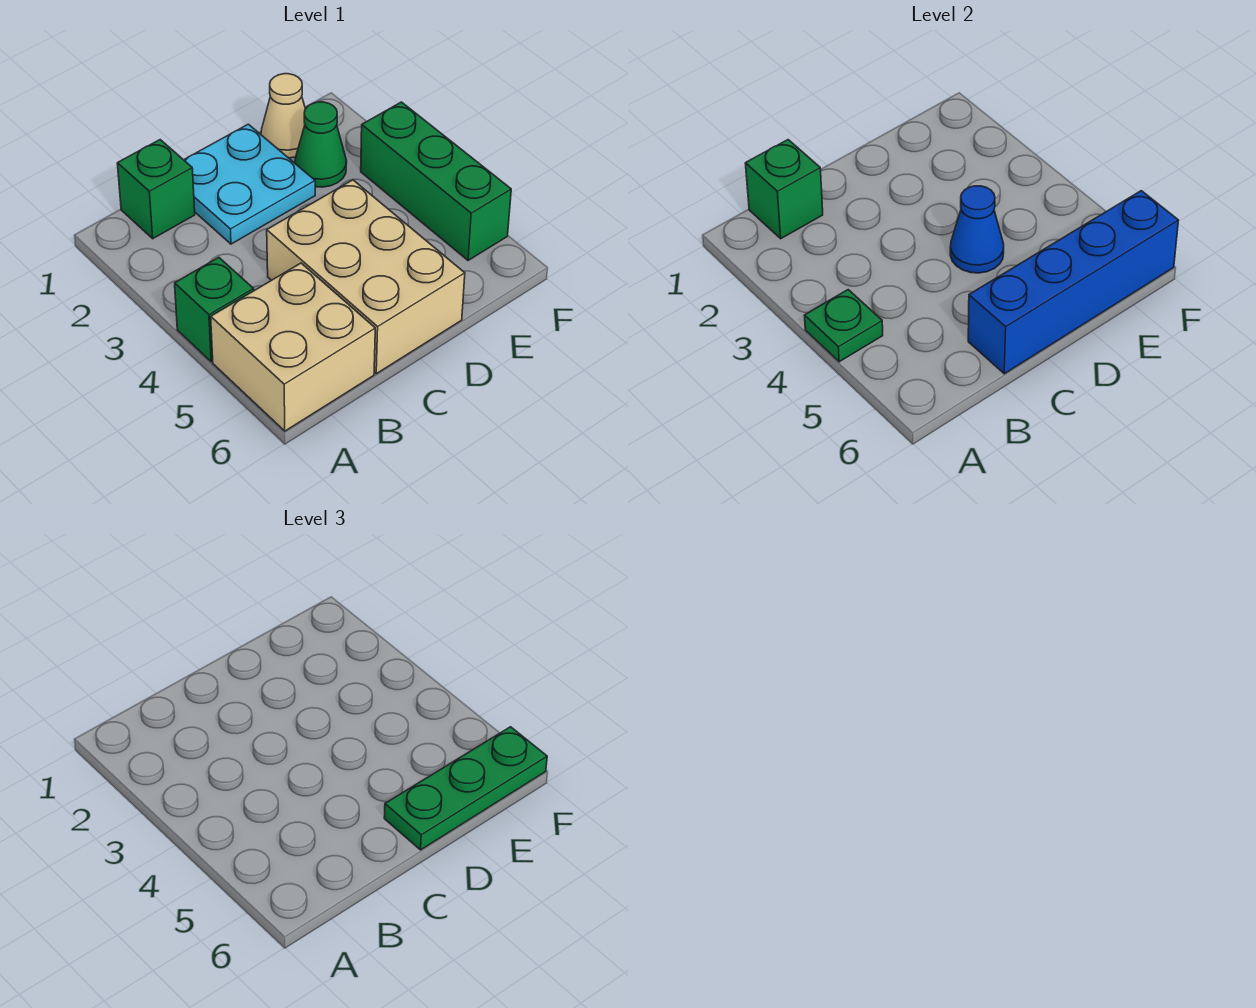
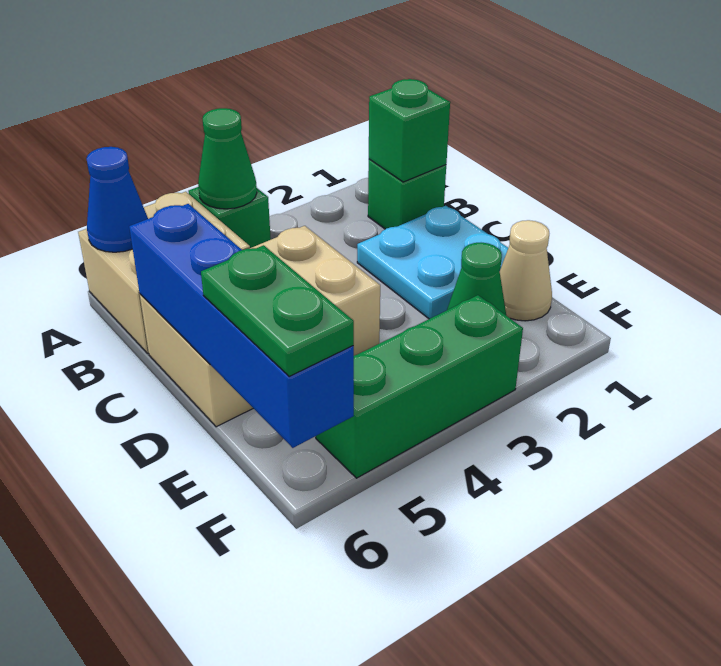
green 1x1 plate [804,290,883,362] -> green 1x1 cone [198,108,257,209]
blue 1x1 cone [950,186,1004,273] -> blue 1x1 cone moved to [86,147,148,252]
green 1x3 plate [384,727,547,850] -> green 1x2 plate [201,245,354,376]

